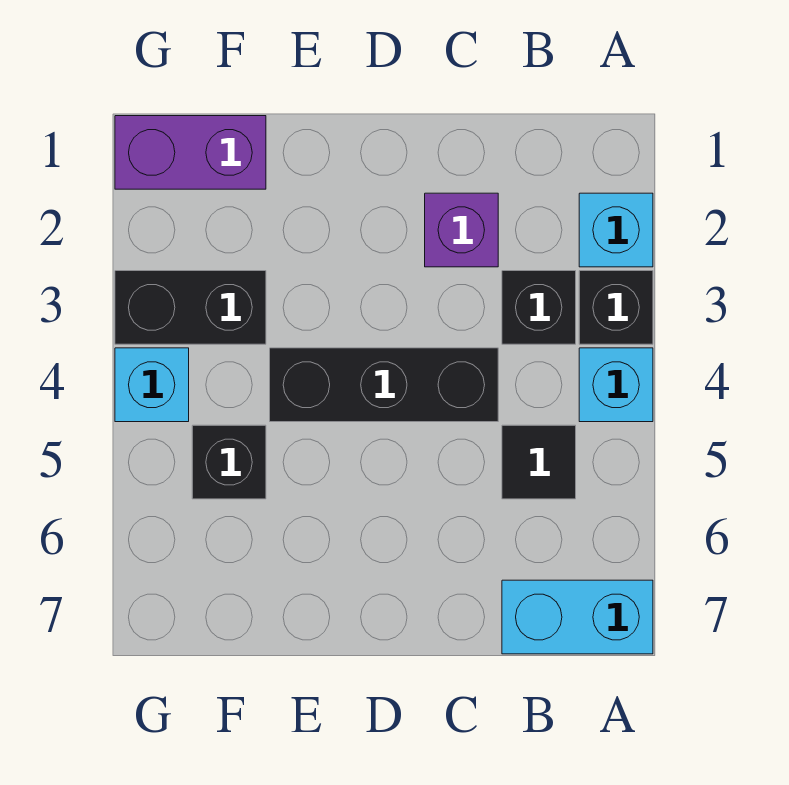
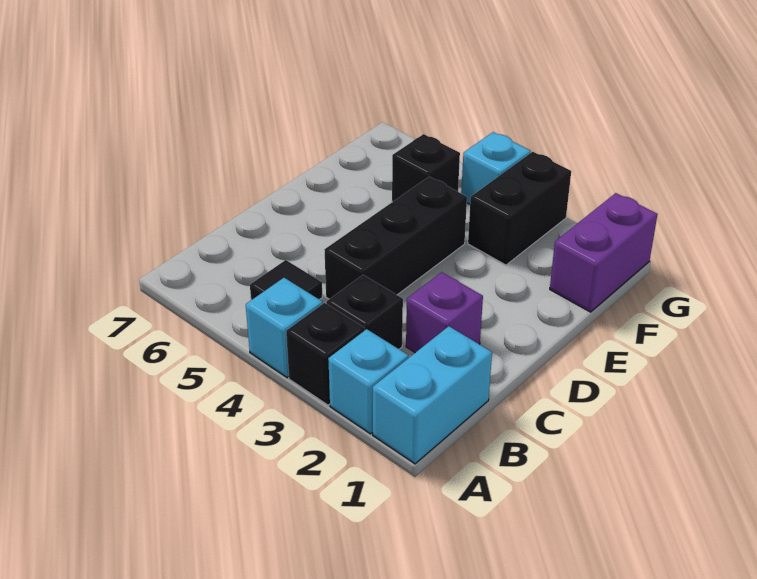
cyan 1x2 brick [502,580,653,654] -> cyan 1x2 brick moved to [373,326,492,464]

